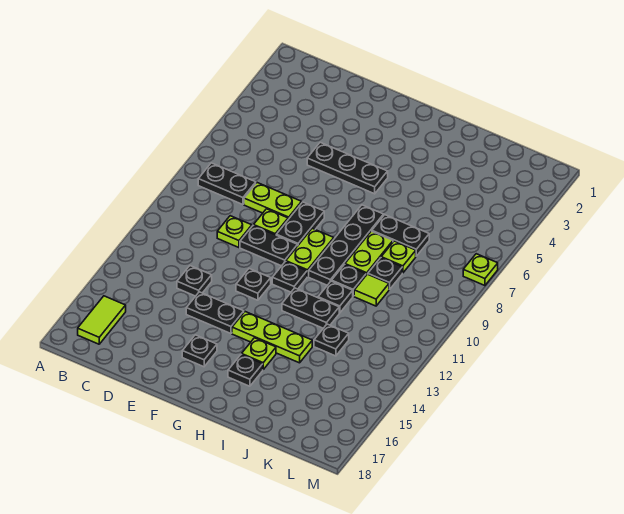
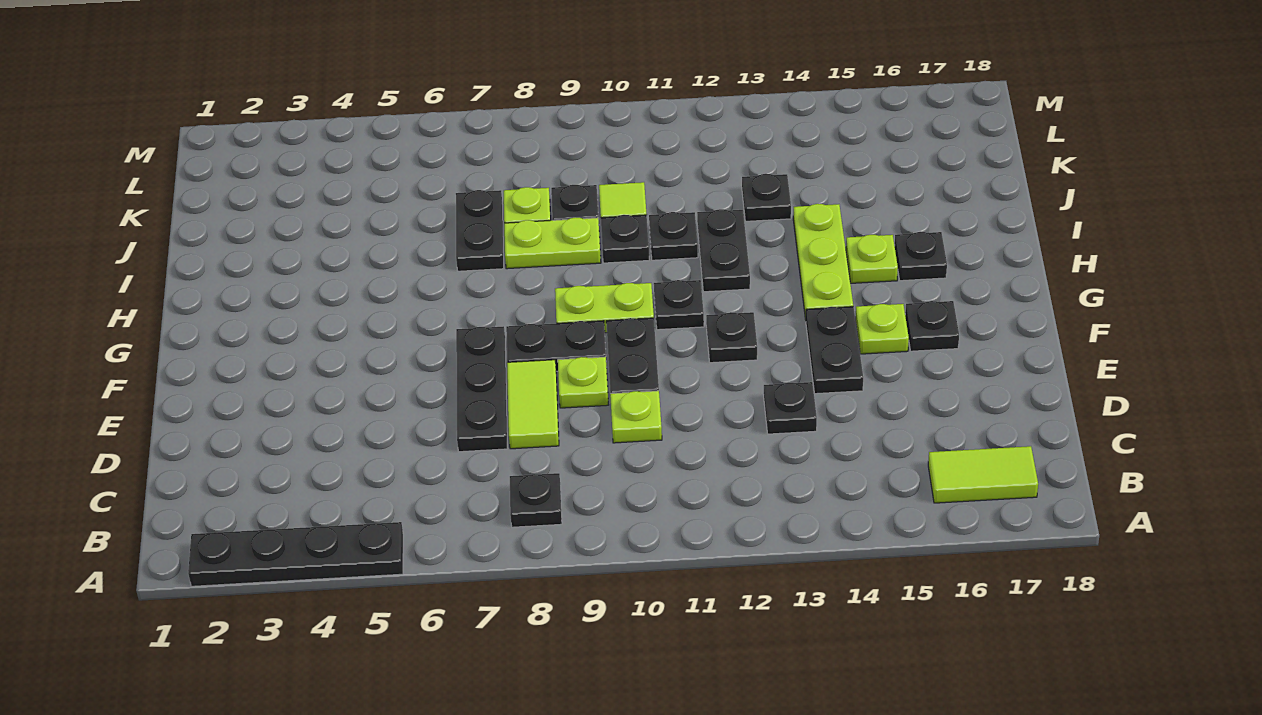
black 1x2 plate [198,163,256,205] -> black 1x1 plate [510,473,562,527]
lime 1x2 plate [244,183,302,219] -> lime 1x2 tile [507,360,559,449]
black 1x3 plate [307,142,388,194] -> black 1x3 plate moved to [456,326,507,452]
black 1x4 plate [309,205,384,285] -> black 1x4 plate moved to [188,522,403,586]
lime 1x1 plate [463,254,498,286] -> lime 1x1 plate moved to [856,304,909,354]

